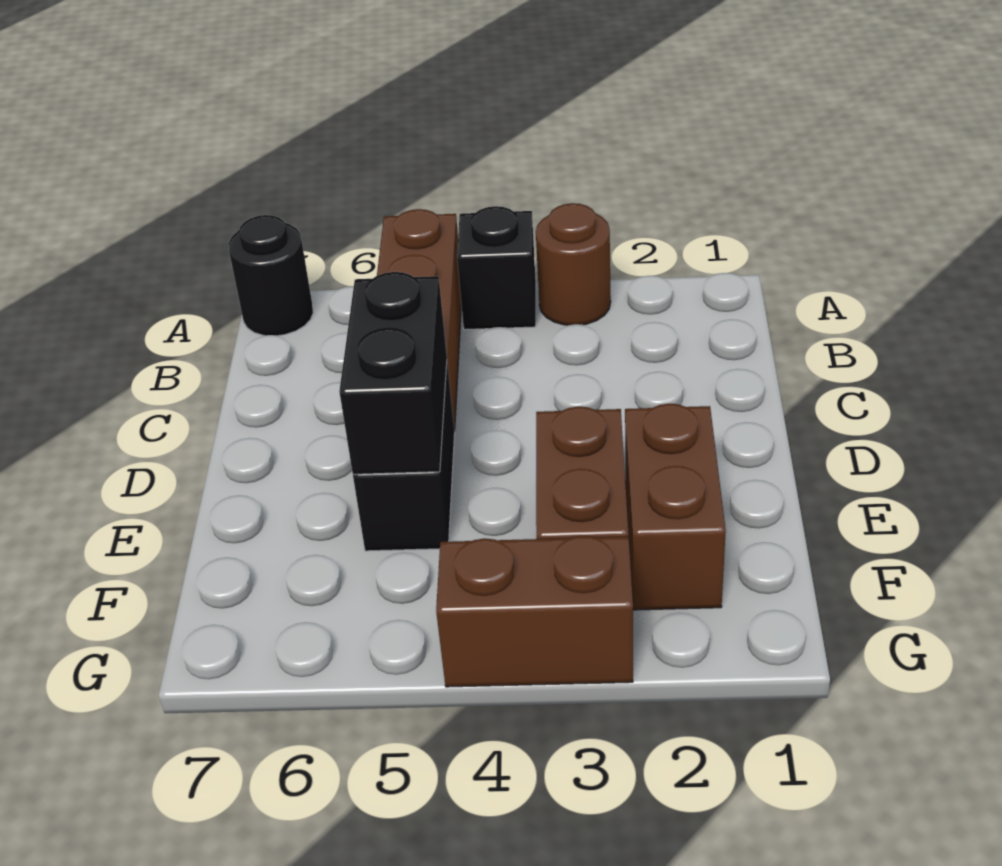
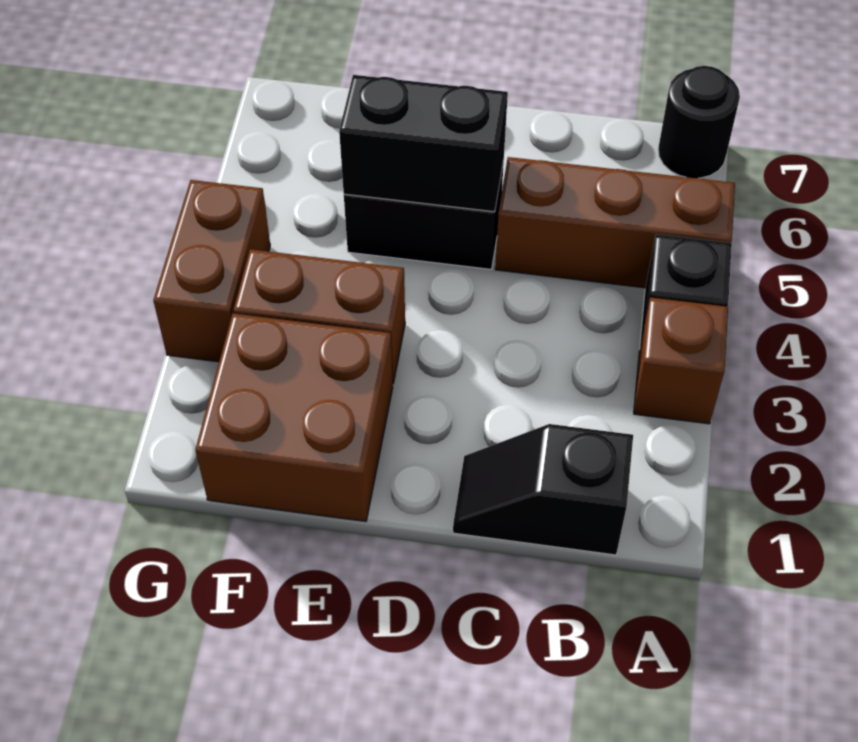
brown 1x1 round brick [536,203,611,325] -> brown 1x1 brick [634,297,728,424]
none -> black 1x2 slope [453,424,633,555]
brown 1x2 brick [625,404,726,610] -> brown 2x2 brick [195,313,393,521]

